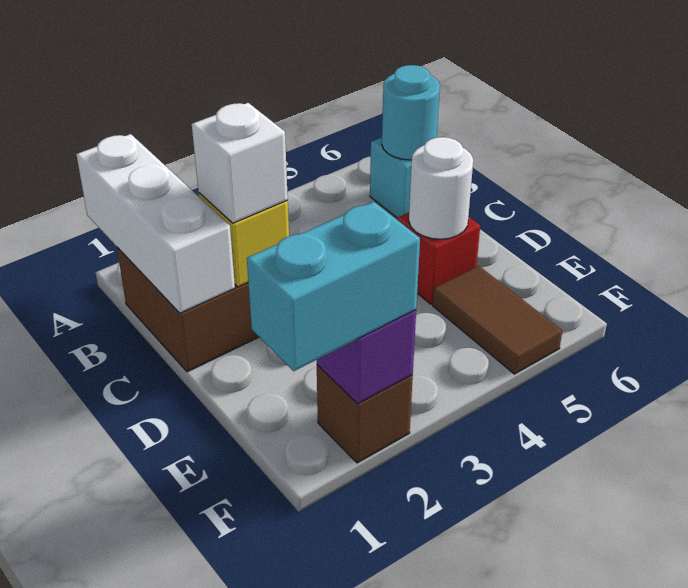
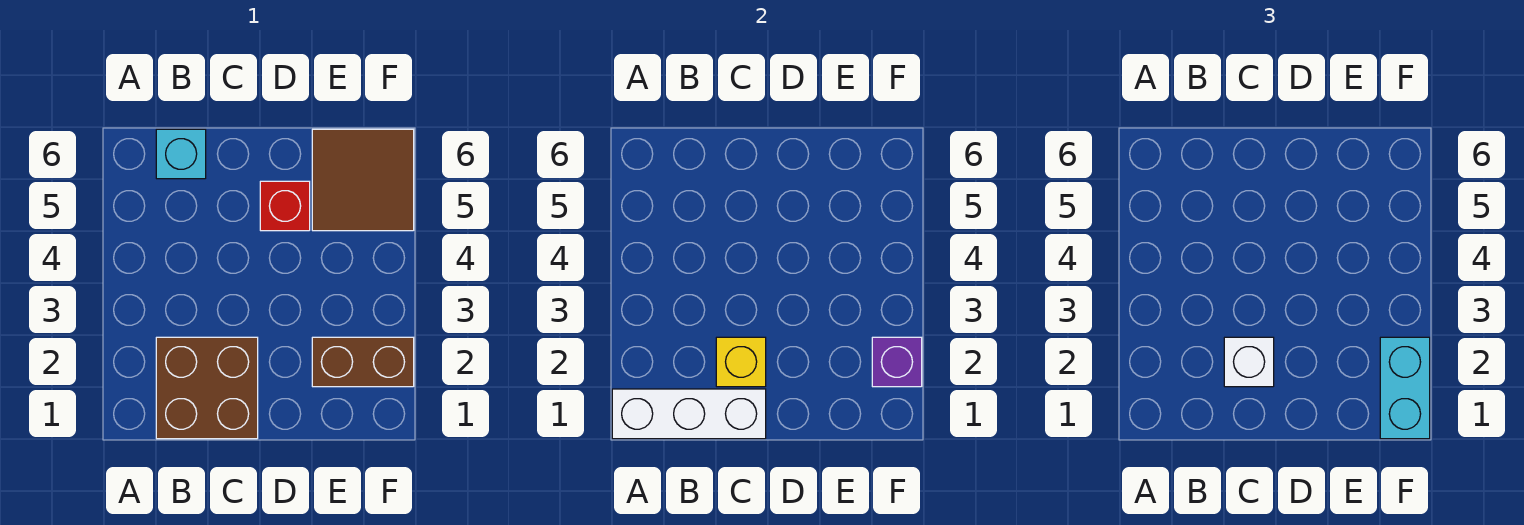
cyan 1x1 round brick [382,65,440,160] -> none
white 1x1 round brick [409,137,473,239] -> none
brown 1x2 tile [433,266,562,374] -> brown 2x2 tile [312,129,414,231]
brown 1x1 brick [317,365,413,463] -> brown 1x2 brick [312,337,414,387]

